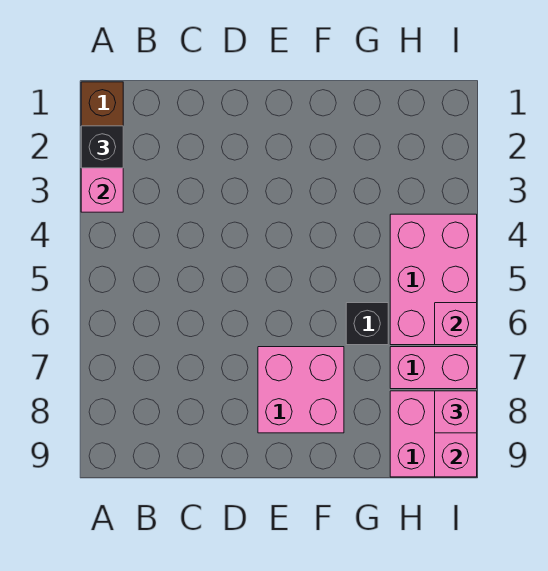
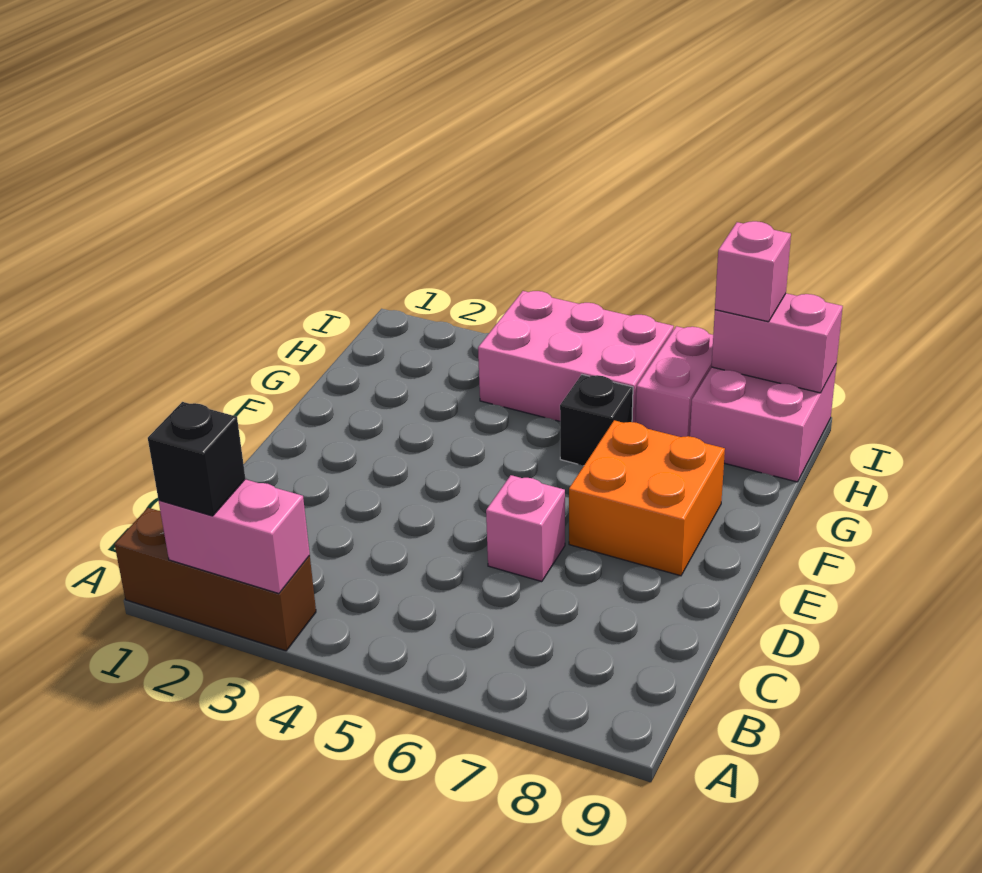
pink 2x2 brick [258,347,344,433] -> orange 2x2 brick [569,420,725,576]
pink 1x1 brick [435,303,477,345] -> pink 1x1 brick moved to [486,475,565,582]

